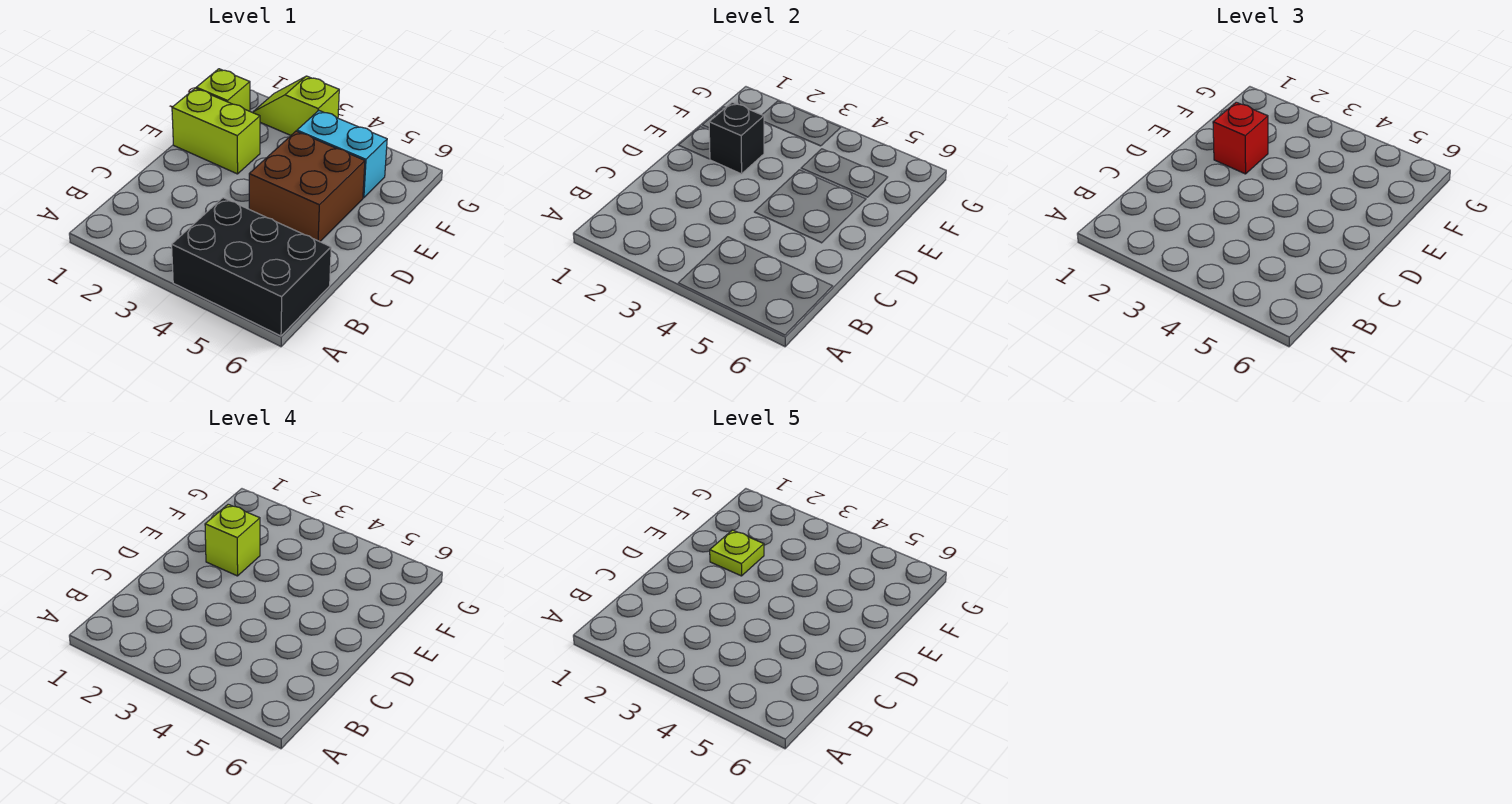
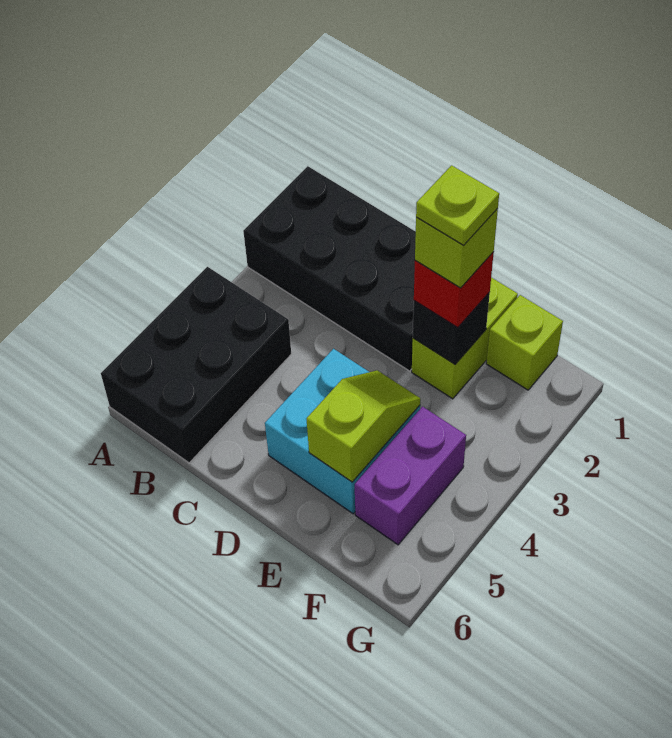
none -> black 2x4 brick [243,166,416,371]
brown 2x2 brick [249,131,365,242] -> cyan 2x2 brick [265,349,420,514]
cyan 1x2 brick [297,111,387,198] -> purple 1x2 brick [355,407,466,545]
lime 1x2 slope [253,76,339,135] -> lime 1x2 slope moved to [307,370,420,482]

